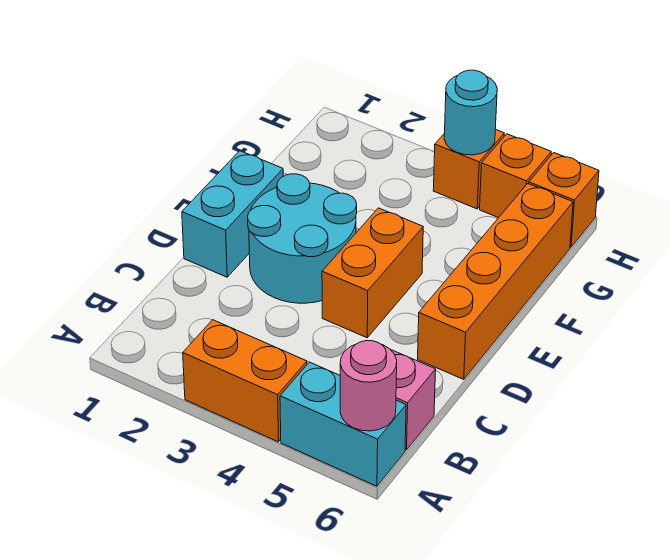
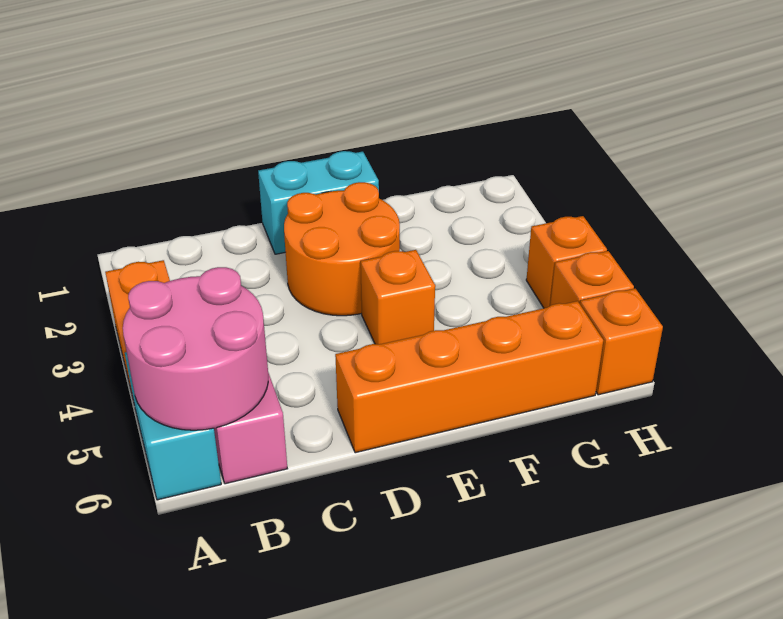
pink 1x1 round brick [340,341,397,431] -> pink 2x2 round brick [123,267,268,430]
cyan 2x2 round brick [248,174,357,303] -> orange 2x2 round brick [284,182,400,316]
orange 1x2 brick [322,208,423,338] -> orange 1x1 brick [361,250,435,344]
cyan 1x1 round brick [444,70,497,155] -> none

